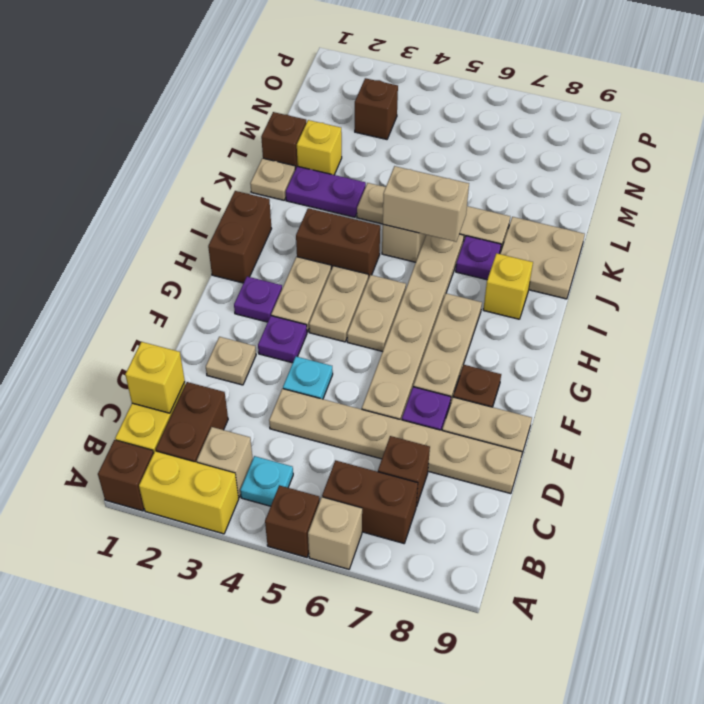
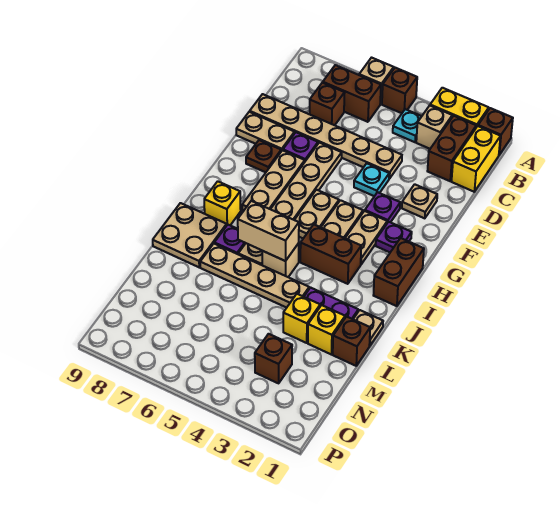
yellow 1x1 brick [125,342,185,413] -> yellow 1x1 brick moved to [283,294,320,343]

